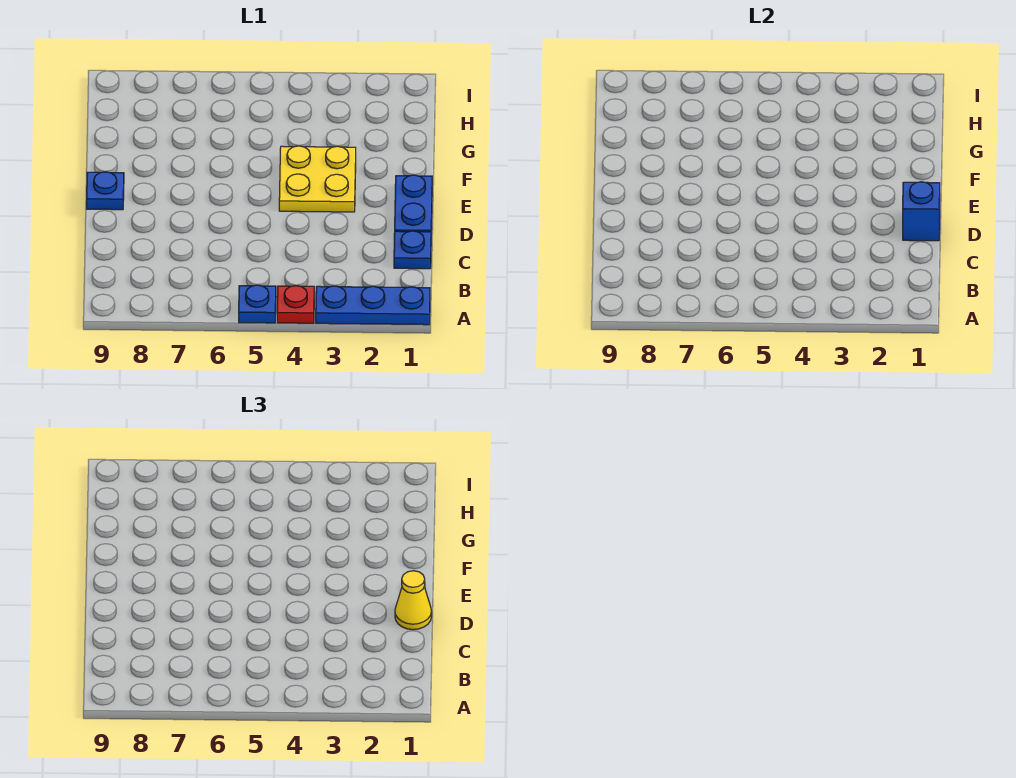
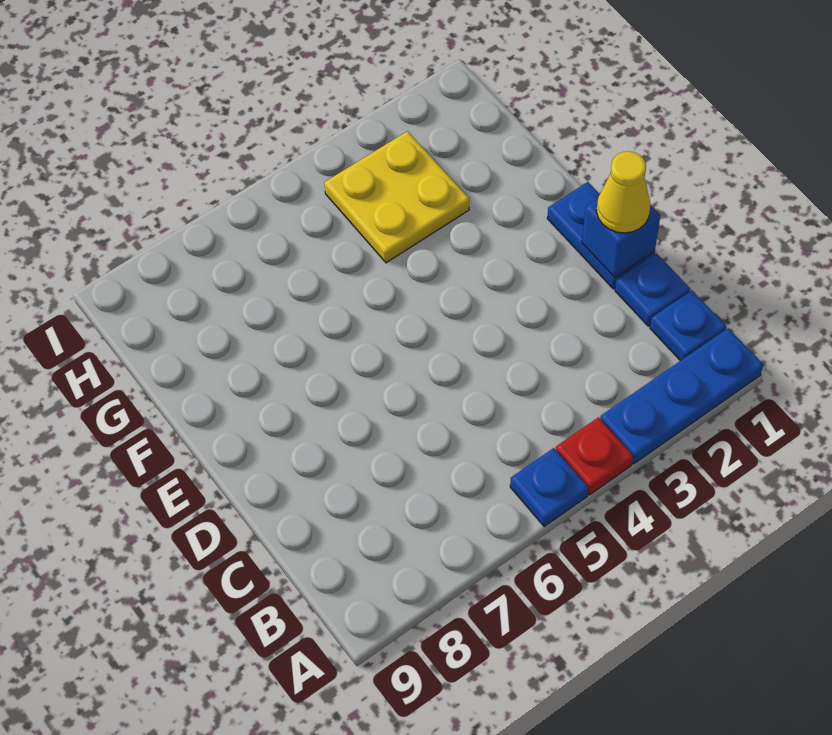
yellow 2x2 plate [279,146,356,212] -> yellow 2x2 plate moved to [324,131,469,263]
blue 1x1 plate [87,172,124,210] -> blue 1x1 plate moved to [650,290,726,361]

